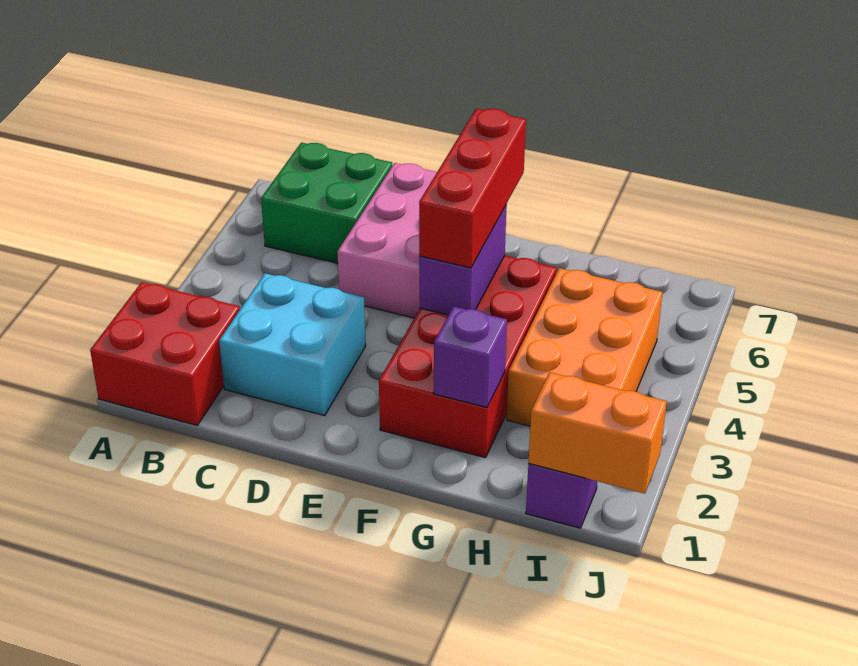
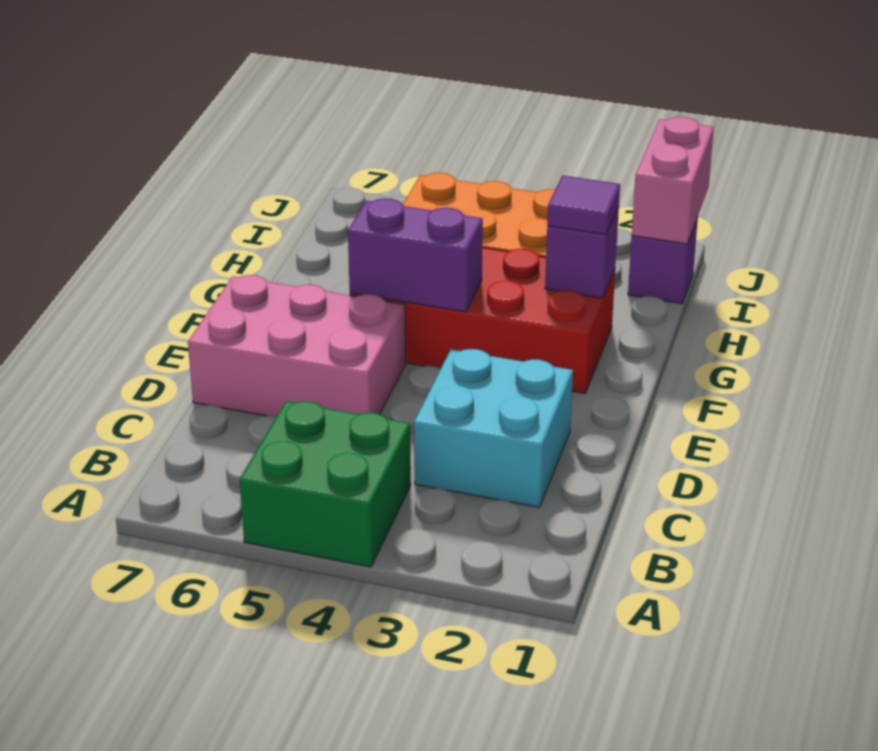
red 2x2 brick [90,282,240,425] -> none
green 2x2 brick [261,142,392,263] -> green 2x2 brick moved to [240,401,411,567]
red 1x3 brick [419,109,526,268] -> none
none -> purple 1x1 tile [547,175,620,235]
orange 1x2 brick [528,372,667,494] -> pink 1x2 brick [632,117,714,244]

